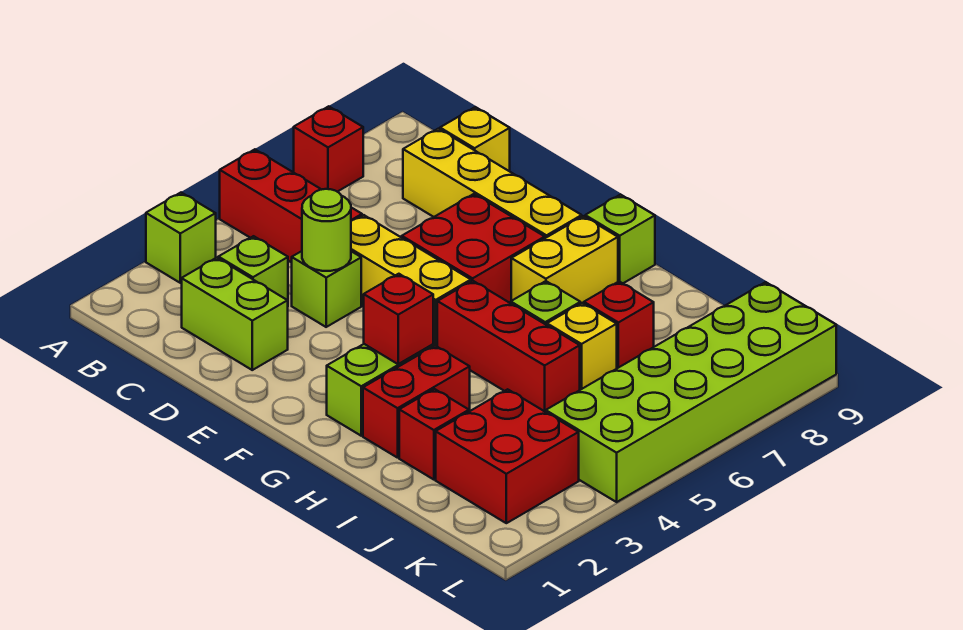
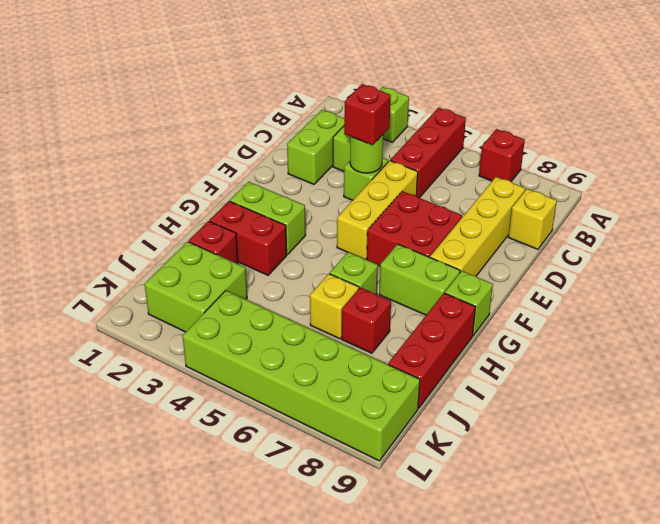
red 1x1 brick [364,274,433,364] -> red 1x1 brick moved to [344,84,391,145]
red 1x3 brick [437,281,580,412] -> red 1x3 brick moved to [388,293,476,408]
yellow 1x2 brick [511,216,618,304] -> lime 1x2 brick [379,244,460,315]
red 2x2 brick [436,389,579,523] -> lime 2x2 brick [145,242,247,332]

